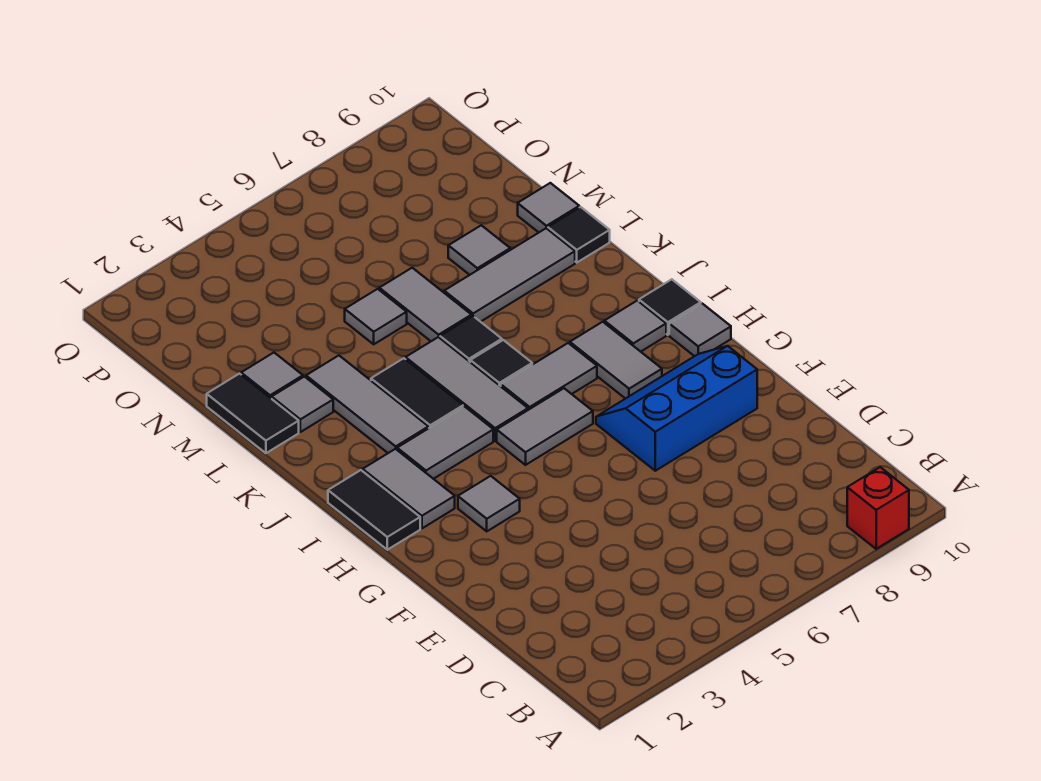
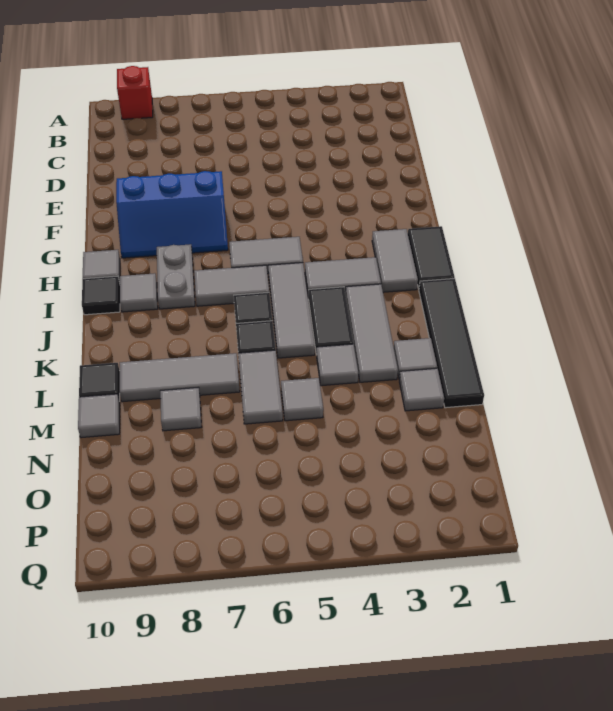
grey 1x1 tile [458,476,520,531] -> grey 1x1 tile moved to [317,344,358,386]
grey 1x2 tile [570,322,662,399] -> grey 1x2 plate [157,244,195,309]
black 1x2 tile [207,374,299,453] -> black 1x4 tile [419,279,484,408]

